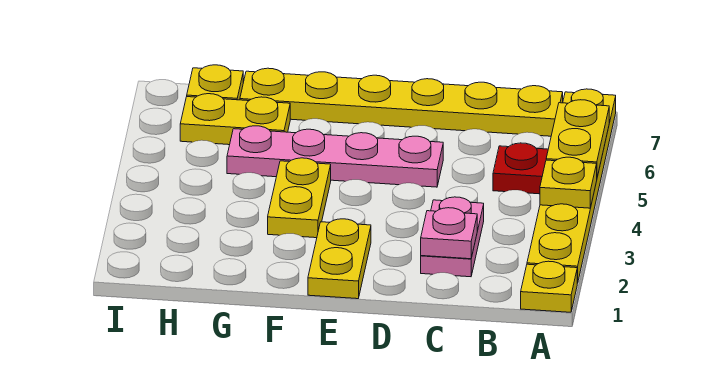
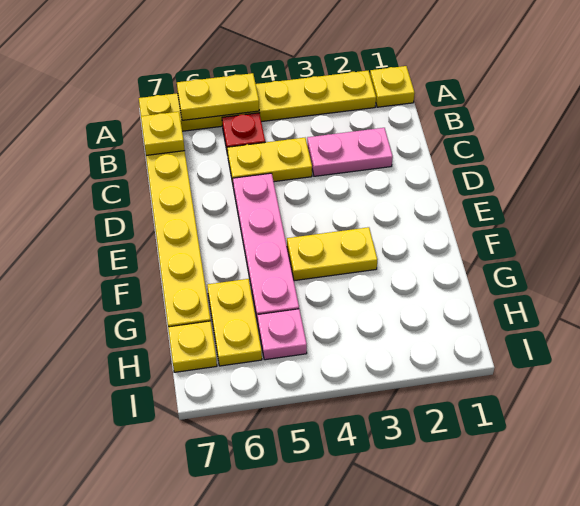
yellow 1x1 plate [540,157,597,208] -> yellow 1x1 plate moved to [141,112,185,155]
pink 1x1 plate [421,208,477,259] -> pink 1x1 plate moved to [257,309,307,360]
yellow 1x2 plate [308,219,371,299] -> yellow 1x2 plate moved to [227,138,312,183]

